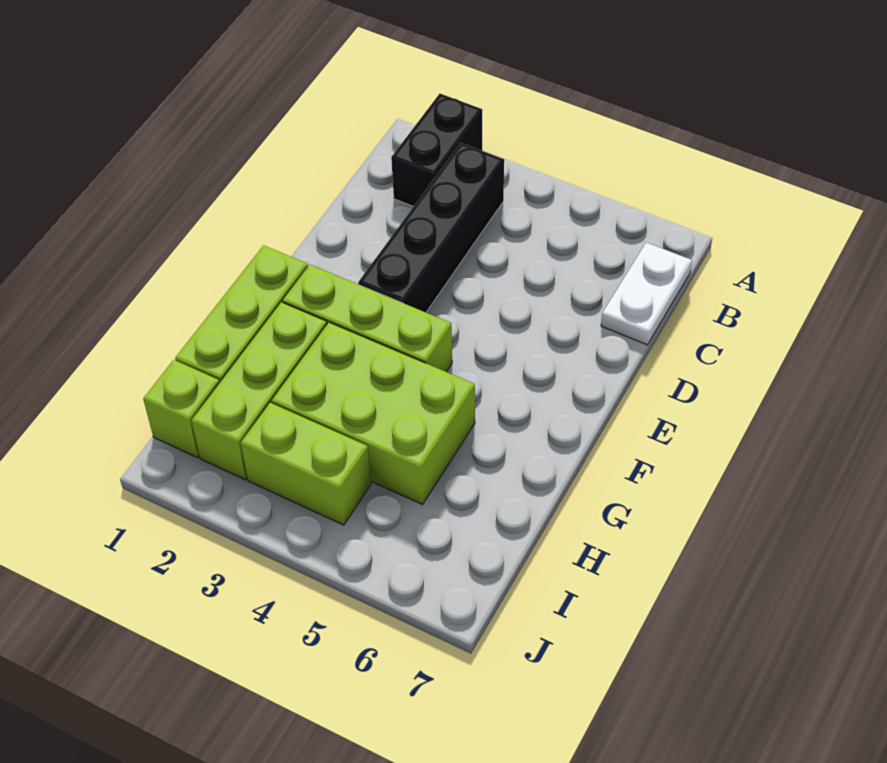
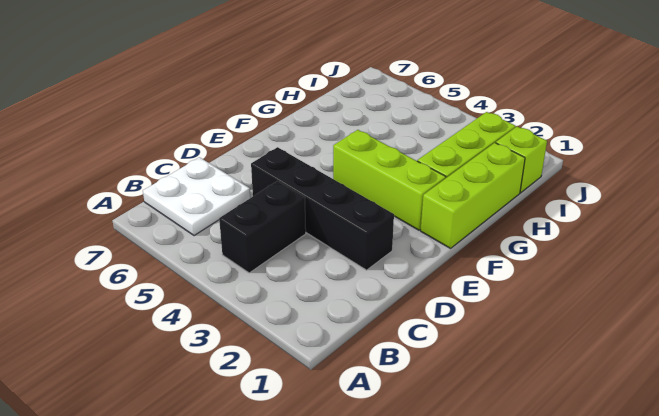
black 1x2 brick [391,94,482,207] -> black 1x2 brick moved to [219,181,306,273]
black 1x4 brick [358,143,504,312] -> black 1x4 brick turned to [251,147,394,270]
white 1x2 plate [601,242,692,345] -> white 2x2 plate [143,157,250,236]
lime 2x3 brick [272,322,475,505] -> none
lime 1x2 brick [241,403,371,525] -> none

